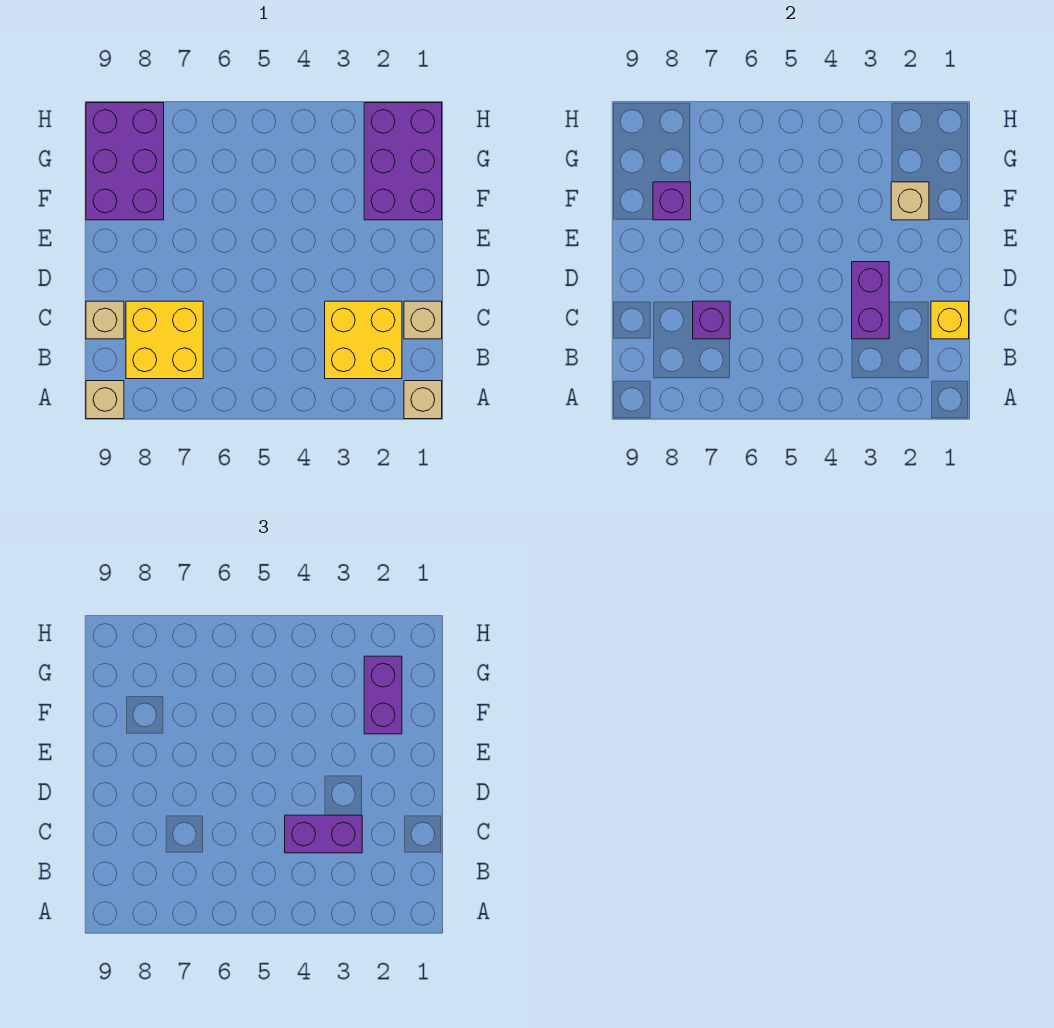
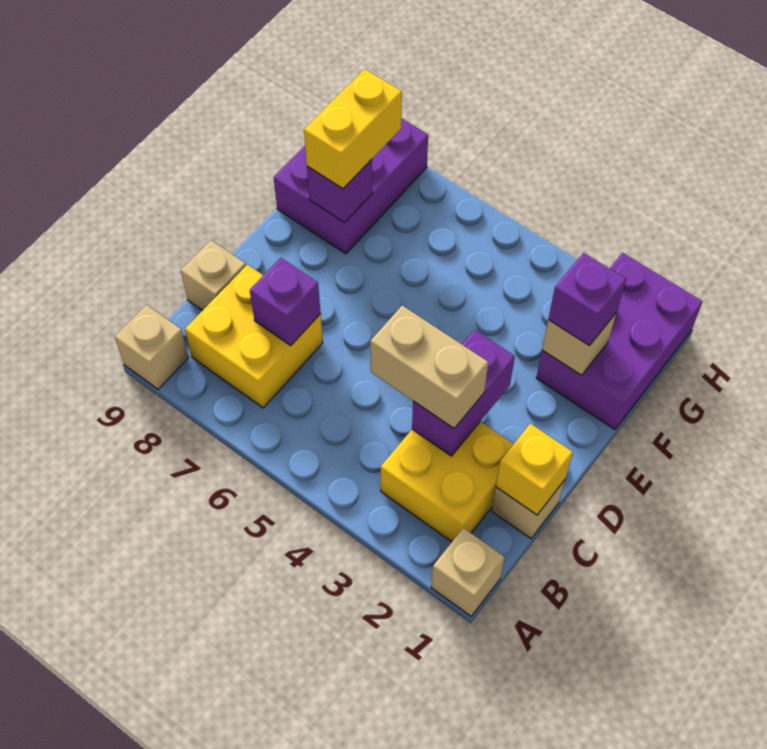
purple 1x2 brick [285,815,362,853] -> tan 1x2 brick [370,305,488,428]
purple 1x2 brick [364,656,402,734] -> purple 1x1 brick [548,253,626,346]
none -> yellow 1x2 brick [304,69,402,189]

